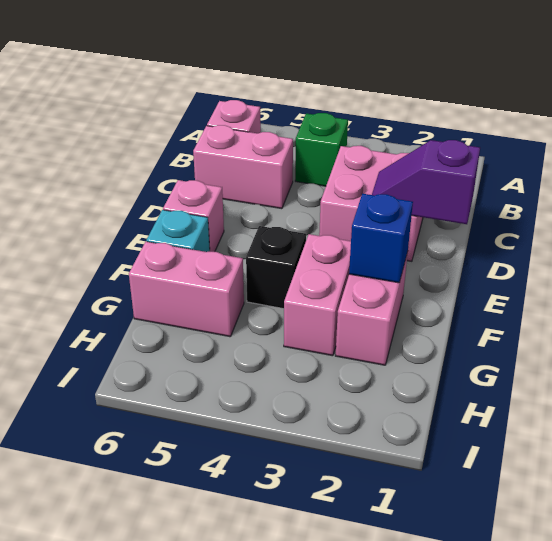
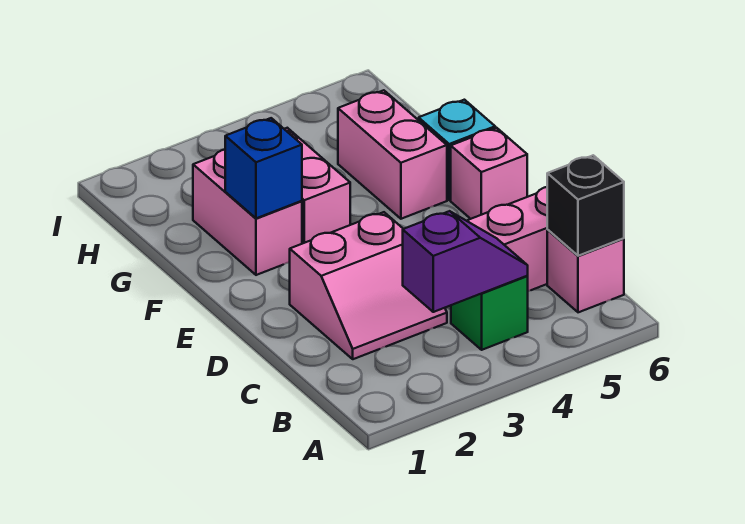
pink 2x2 brick [319,145,423,261] -> pink 2x2 slope [290,212,447,359]
purple 1x2 slope [372,140,480,224] -> purple 1x2 slope moved to [403,211,528,312]
black 1x1 brick [246,226,306,309] -> black 1x1 brick moved to [547,155,624,256]
pink 1x2 brick [129,242,244,337] -> pink 1x2 brick turned to [338,90,447,219]

